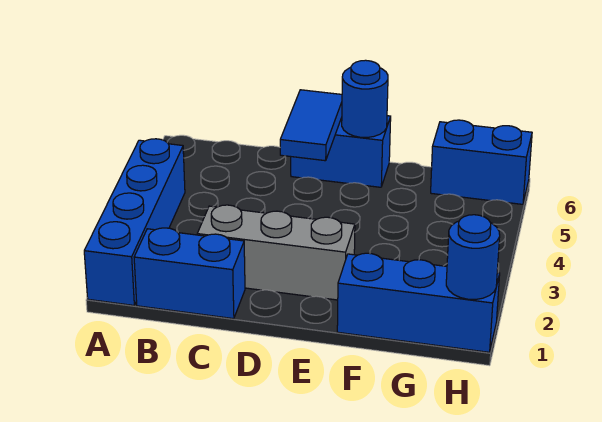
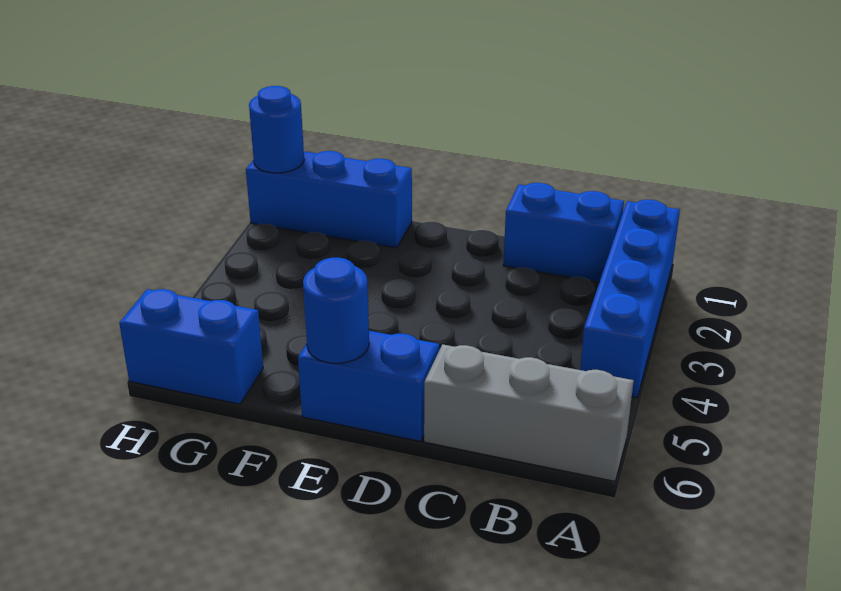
grey 1x3 brick [197,205,355,300] -> grey 1x3 brick moved to [424,344,634,481]
blue 1x2 tile [280,90,342,161] -> none

